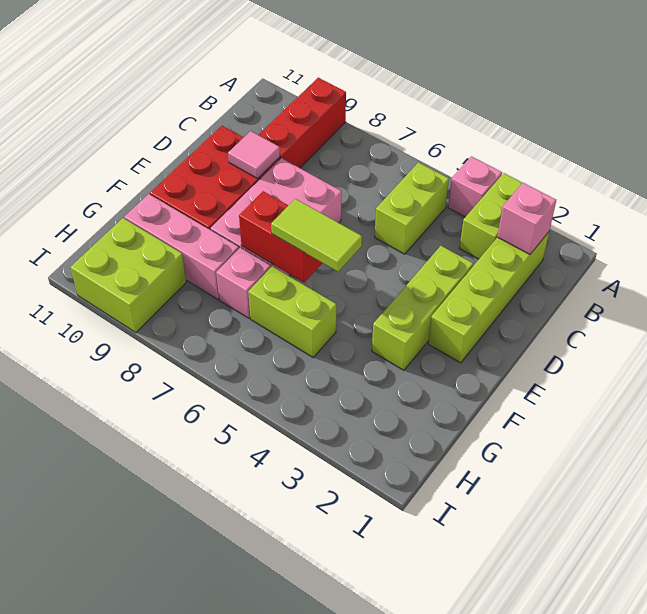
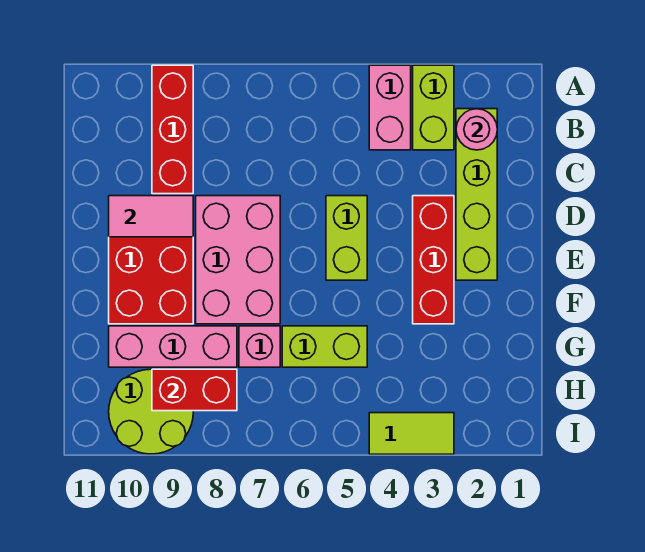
pink 1x1 brick [448,156,502,217] -> pink 1x2 brick [369,65,411,150]
pink 1x1 brick [497,183,556,254] -> pink 1x1 round brick [456,109,497,150]
lime 1x2 brick [375,162,449,254] -> lime 1x2 brick moved to [326,196,367,280]
lime 1x3 brick [372,246,473,370] -> red 1x3 brick [413,196,454,324]
pink 1x1 tile [228,131,280,178] -> pink 1x2 tile [109,196,193,237]
lime 1x2 tile [271,199,362,272] -> lime 1x2 tile moved to [369,413,454,454]
red 1x2 brick [239,191,322,282] -> red 1x2 brick moved to [152,369,237,411]
lime 2x2 brick [70,218,186,333] -> lime 2x2 round brick [109,369,193,454]

